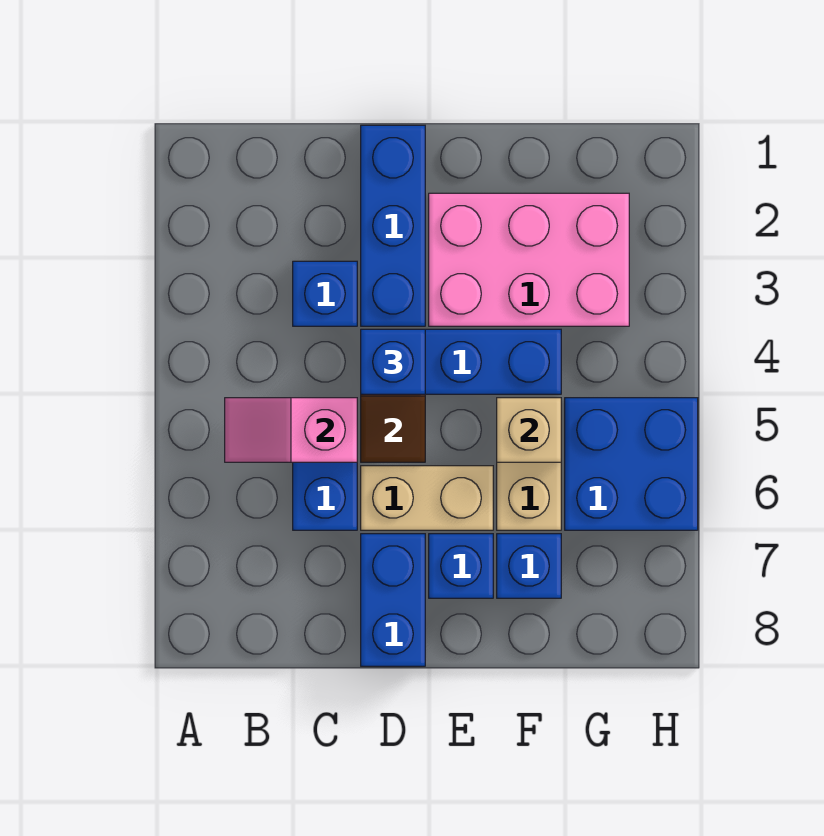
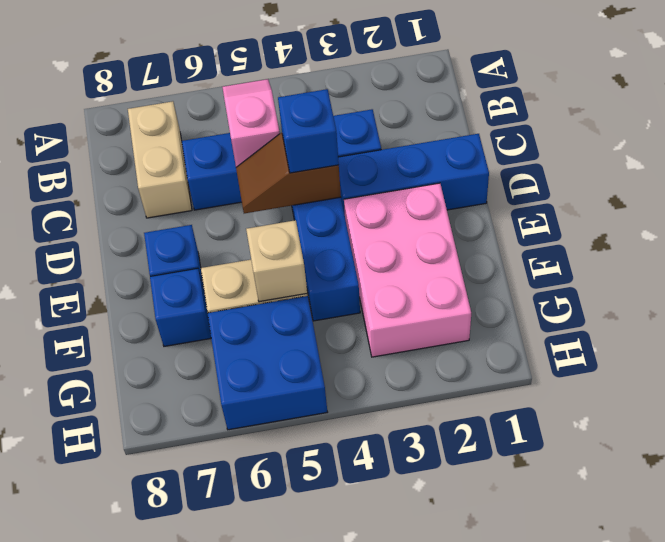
tan 1x2 brick [361,466,493,530] -> tan 1x2 brick moved to [128,101,192,218]
blue 1x2 brick [361,534,425,666] -> none

